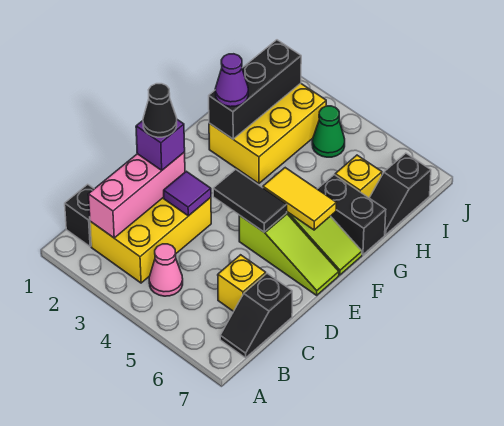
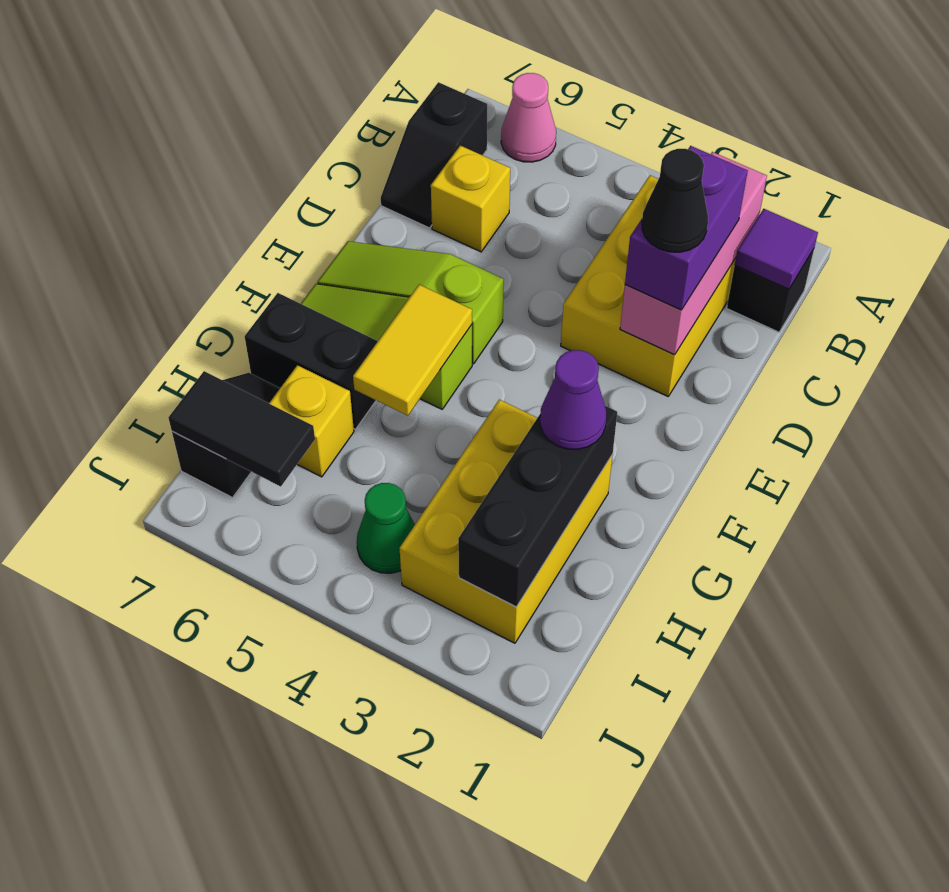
pink 1x1 cone [149,244,183,296] -> pink 1x1 cone moved to [501,73,556,162]
black 1x2 slope [220,273,292,358] -> black 1x2 slope turned to [381,82,487,228]
purple 1x1 brick [136,120,185,170] -> purple 1x2 brick [625,146,748,310]
purple 1x1 tile [164,171,211,216] -> purple 1x1 tile moved to [735,209,818,289]
black 1x2 tile [213,169,287,232] -> black 1x2 tile moved to [168,371,315,486]
yellow 1x2 tile [263,168,336,230] -> yellow 1x2 tile turned to [353,285,472,416]

